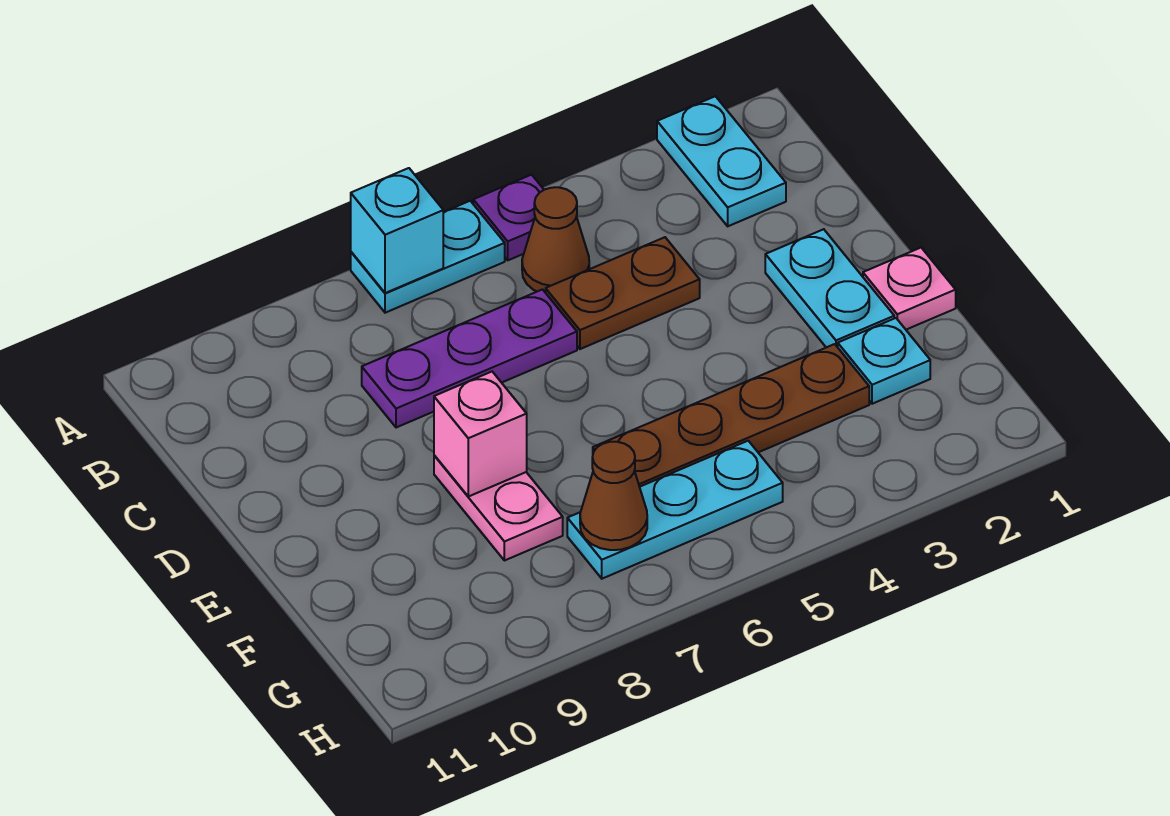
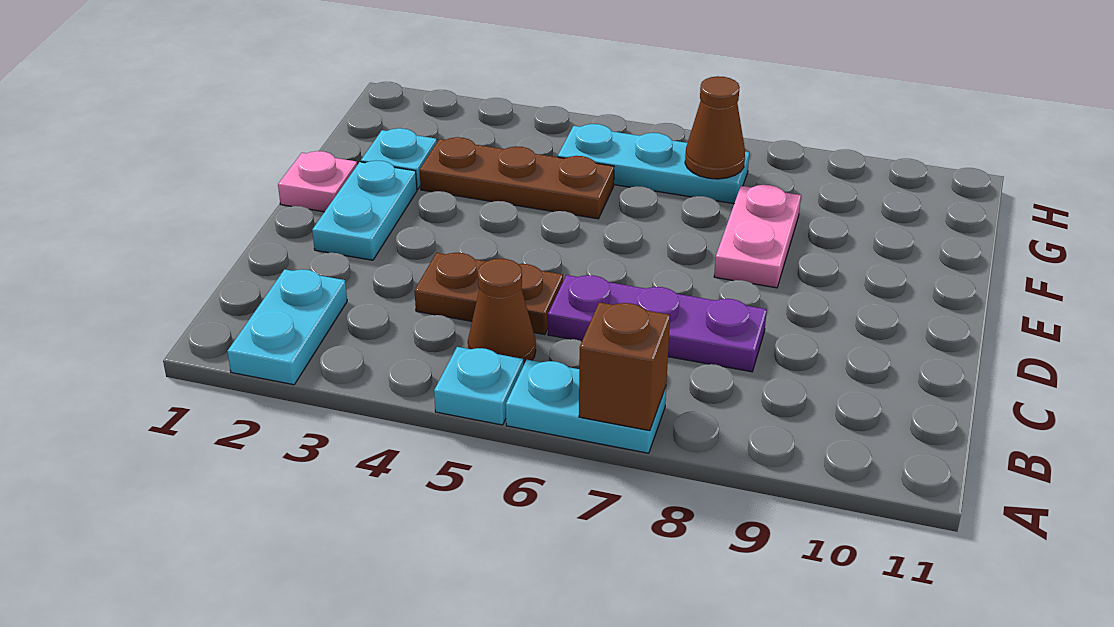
purple 1x1 plate [473,175,544,260] -> cyan 1x1 plate [434,347,523,425]
cyan 1x1 brick [351,168,443,293] -> brown 1x1 brick [579,302,670,431]
pink 1x1 brick [434,372,527,497] -> none
brown 1x4 plate [593,344,869,487] -> brown 1x3 plate [420,137,614,219]

